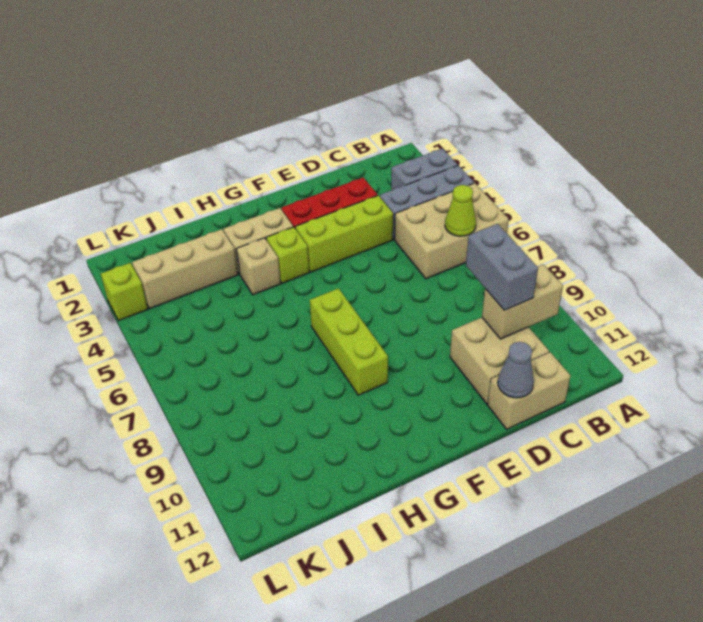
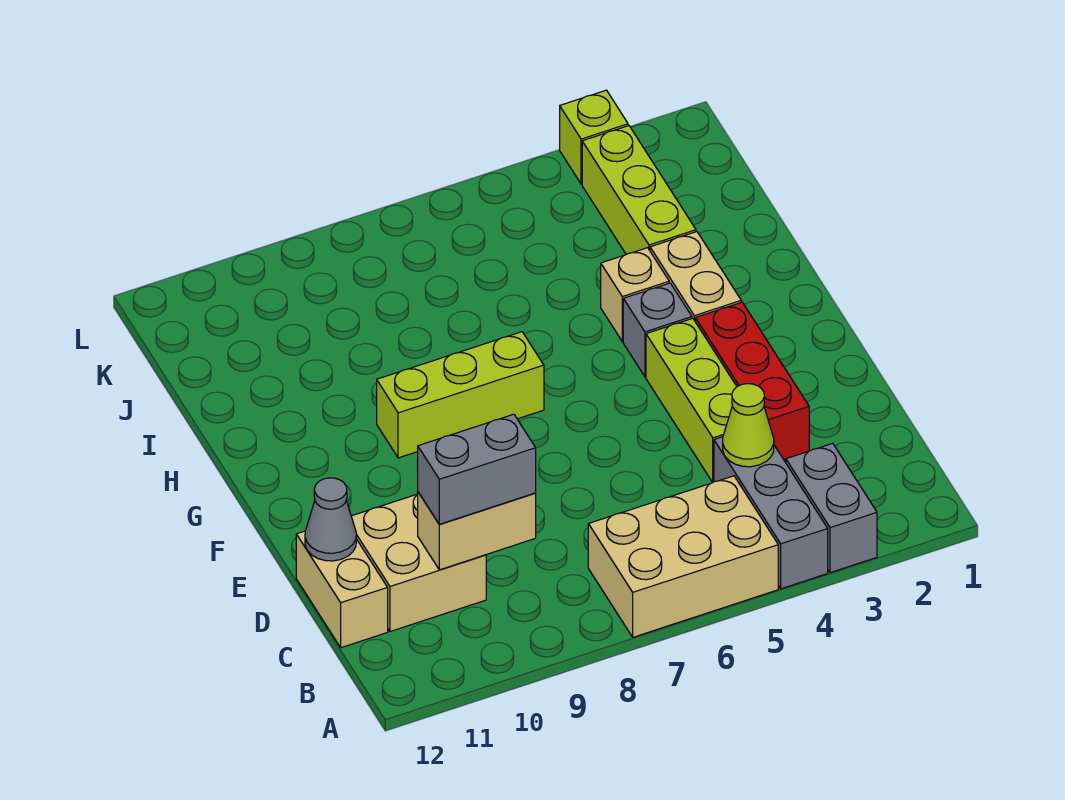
tan 2x3 brick [395,183,509,279] -> tan 2x3 brick turned to [588,476,778,637]
lime 1x1 cone [445,185,476,236] -> lime 1x1 cone moved to [723,384,774,467]
tan 1x2 brick [482,264,563,339] -> tan 1x2 brick turned to [418,492,536,570]
lime 1x1 brick [266,227,309,283] -> grey 1x1 brick [623,283,692,377]
tan 1x3 brick [132,229,238,309] -> lime 1x3 brick [582,126,696,254]

